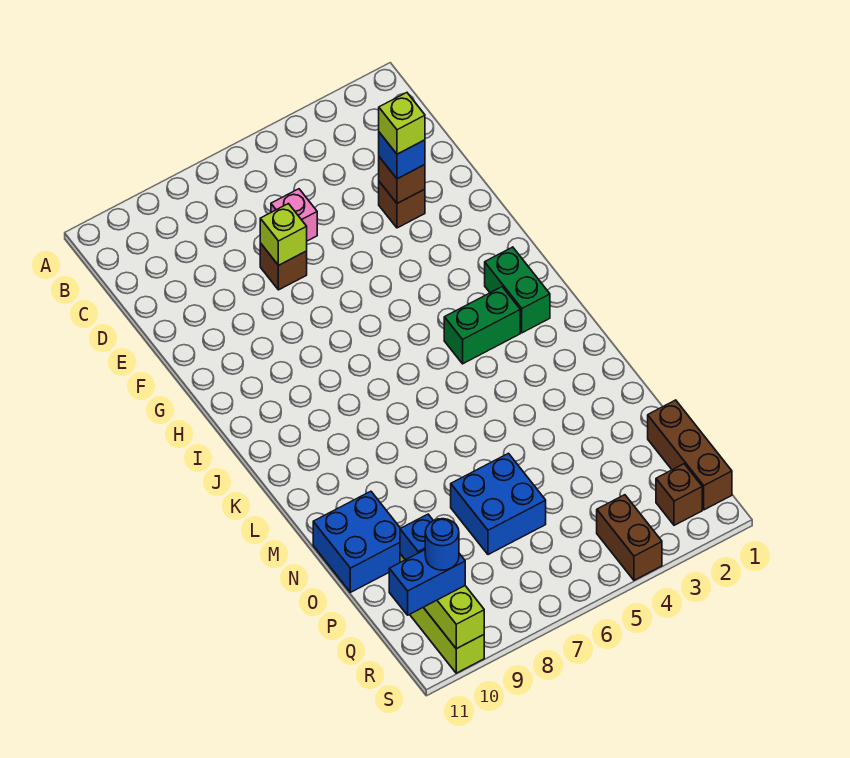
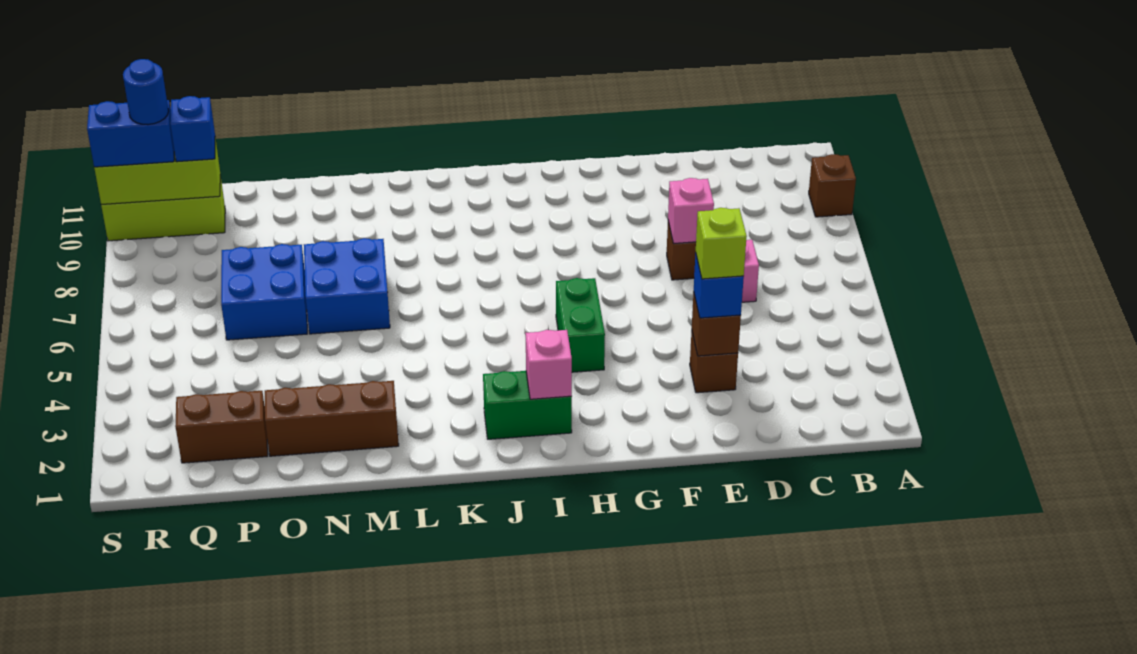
lime 1x1 brick [260,204,307,265] -> pink 1x1 brick [668,178,714,244]
none -> pink 1x1 brick [525,330,572,399]
green 1x2 brick [444,287,520,364] -> green 1x2 brick moved to [556,278,605,372]
blue 2x2 brick [313,491,400,592] -> blue 2x2 brick moved to [304,238,390,334]
brown 1x3 brick [648,400,732,510] -> brown 1x3 brick moved to [265,381,399,456]
brown 1x1 brick [656,464,702,525] -> brown 1x1 brick moved to [809,154,856,217]
brown 1x2 brick [597,495,662,580] -> brown 1x2 brick moved to [175,391,268,463]
blue 1x2 brick [389,550,465,615] -> blue 1x2 brick turned to [87,100,174,167]

